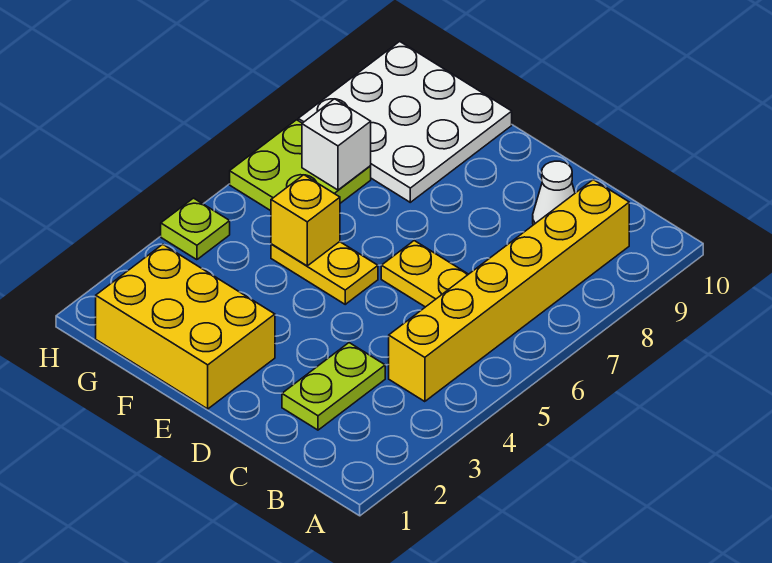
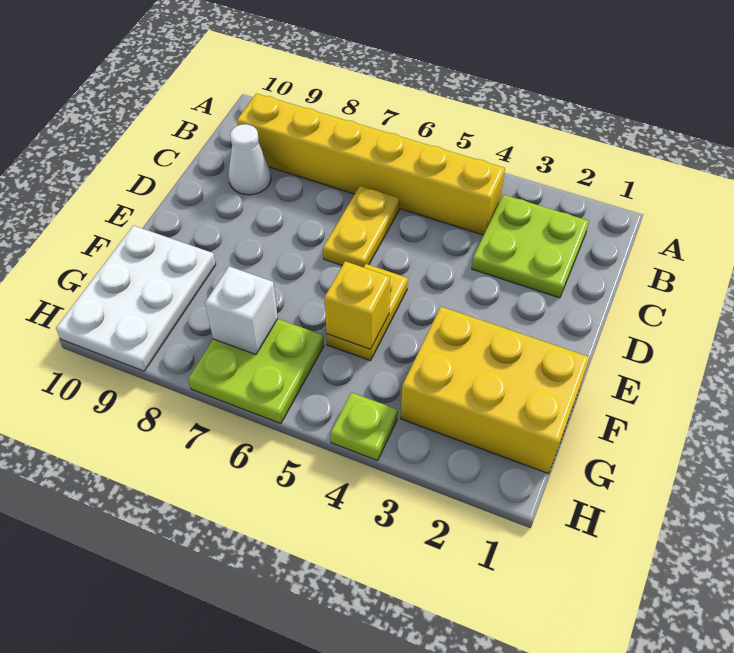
lime 1x2 plate [282,343,385,430] -> lime 2x2 plate [472,195,589,298]
yellow 2x3 brick [96,244,275,409] -> yellow 2x3 brick turned to [400,307,590,474]
white 3x3 plate [298,41,512,202] -> white 2x3 plate [56,226,216,371]

